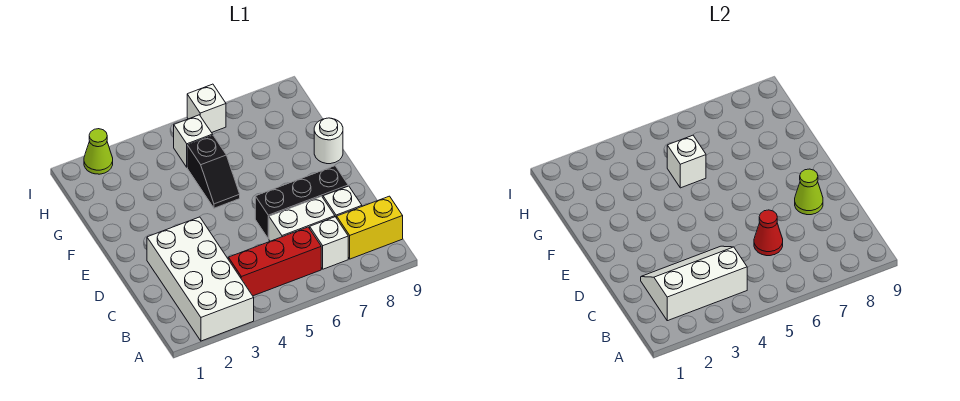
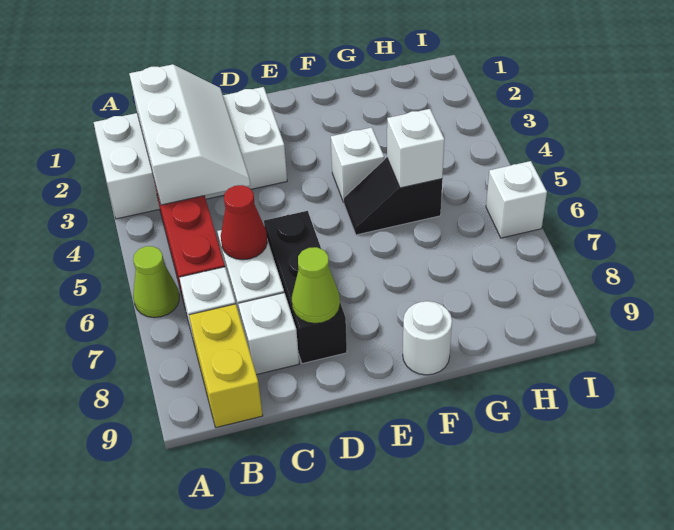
white 1x1 brick [174,115,213,167] -> white 1x1 brick moved to [331,127,384,202]
lime 1x1 cone [84,129,113,174] -> lime 1x1 cone moved to [133,246,179,318]

